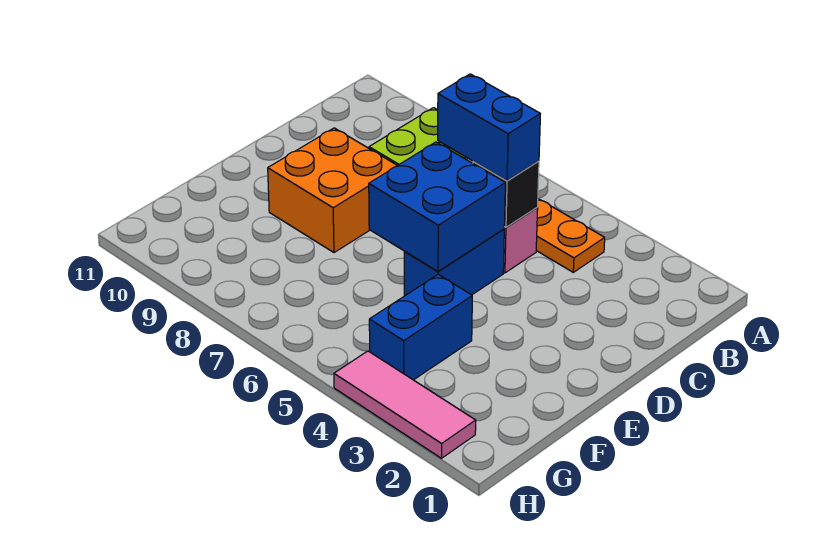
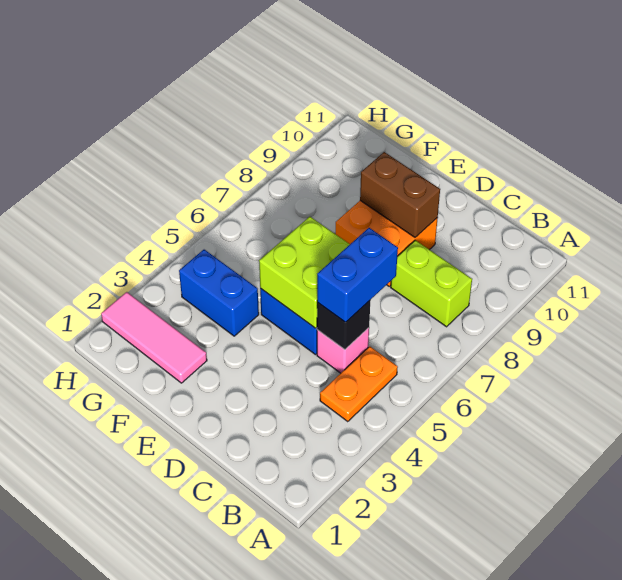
blue 2x2 brick [369,142,505,271] -> lime 2x2 brick [259,217,350,328]
none -> brown 1x2 brick [360,152,440,237]
pink 1x3 tile [334,351,476,458] -> pink 1x3 tile turned to [101,292,207,383]

